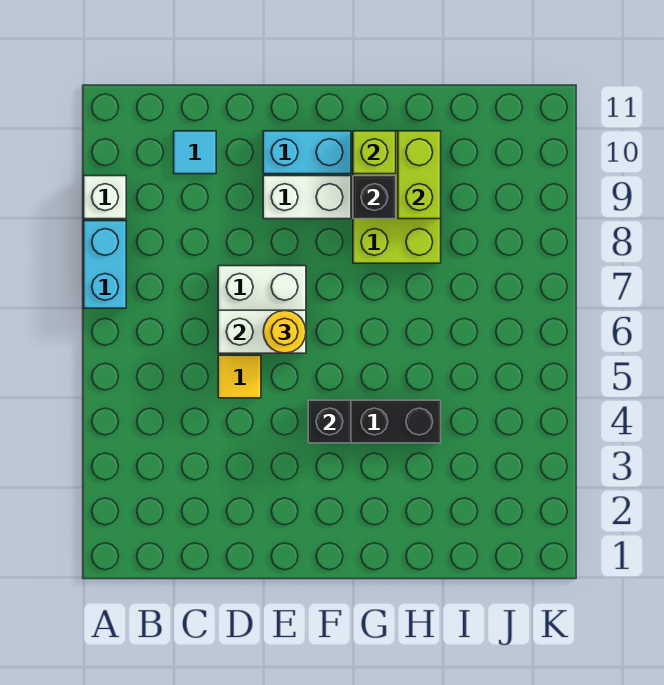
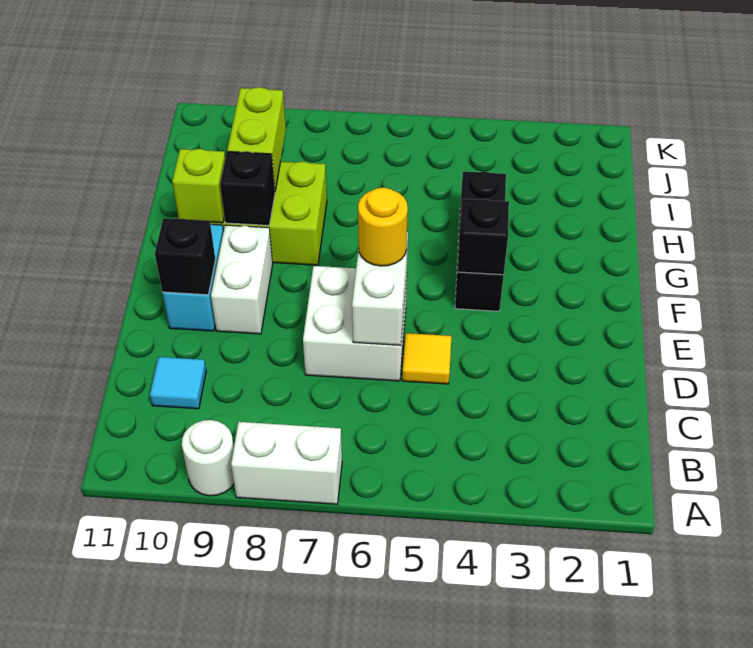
cyan 1x2 brick [84,221,126,308] -> white 1x2 brick [231,422,342,504]
white 1x1 brick [84,176,126,219] -> white 1x1 round brick [182,420,234,496]
none -> black 1x1 brick [155,218,216,295]
lime 1x2 brick [398,131,441,219] -> lime 1x2 brick turned to [227,87,286,190]

